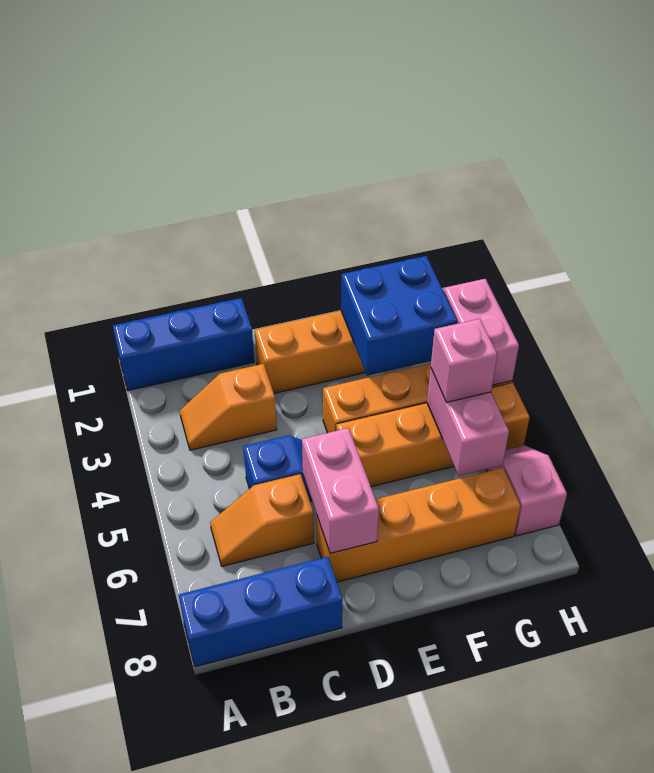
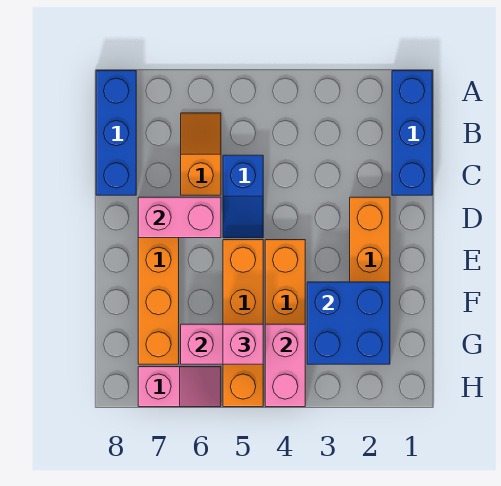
orange 1x2 slope [180,364,277,450] -> none
pink 1x2 brick [444,279,519,385] -> pink 1x2 brick turned to [265,324,305,407]

